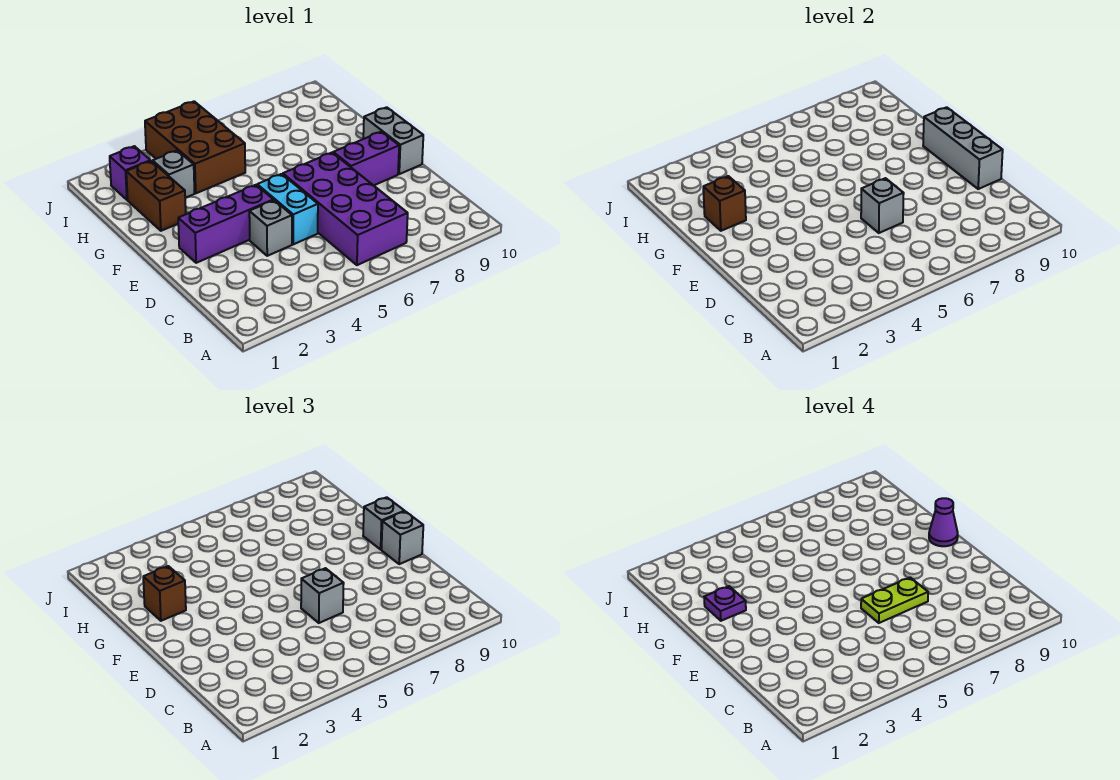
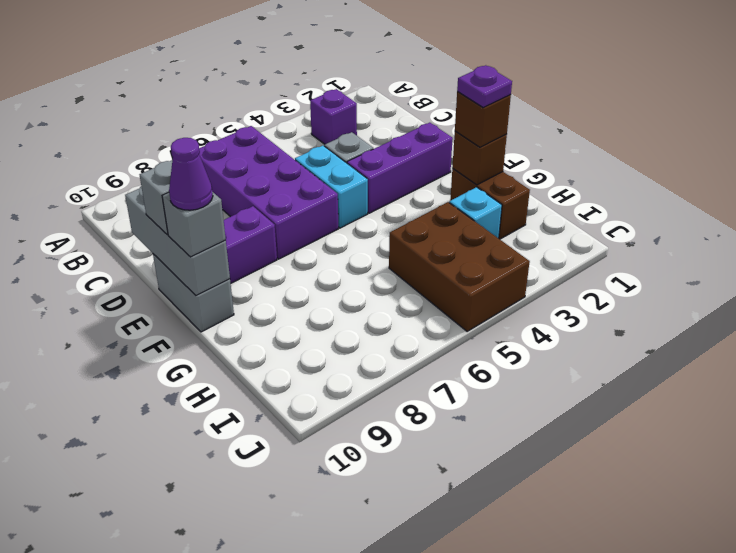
grey 1x1 brick [861,178,904,233] -> none
grey 1x1 brick [301,568,344,623] -> none
lime 1x2 plate [861,578,928,623] -> none
grey 1x1 brick [153,150,195,198] -> cyan 1x1 brick [449,187,502,238]
purple 1x1 brick [110,146,150,200] -> purple 1x1 brick moved to [310,89,357,144]

